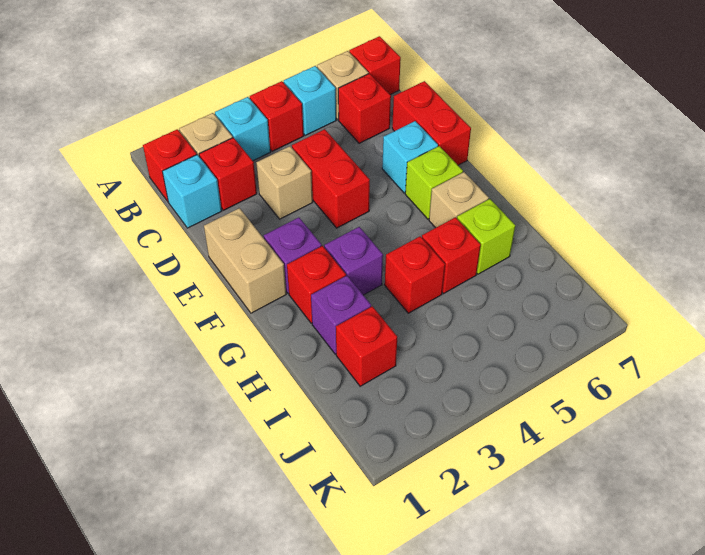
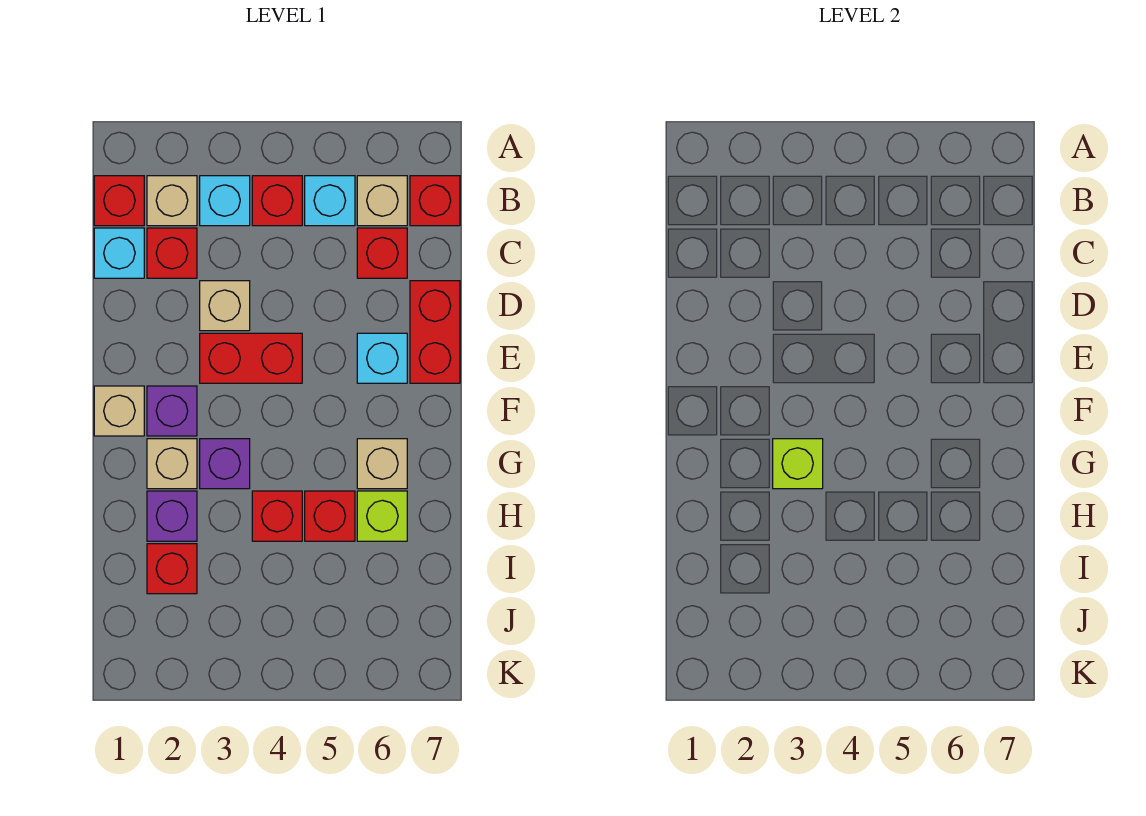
red 1x2 brick [292,129,370,228] -> red 1x2 brick turned to [200,333,302,383]
tan 1x2 brick [204,208,286,313] -> tan 1x1 brick [94,386,144,436]
lime 1x1 brick [405,146,463,219] -> lime 1x1 brick moved to [773,439,823,489]
red 1x1 brick [287,246,346,323] -> tan 1x1 brick [147,439,197,489]

